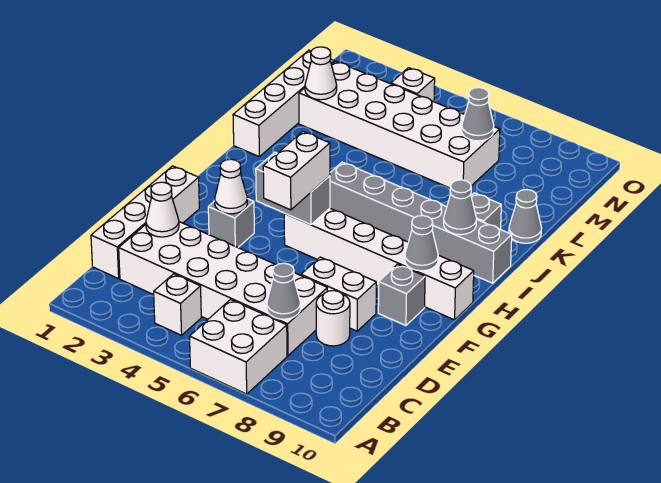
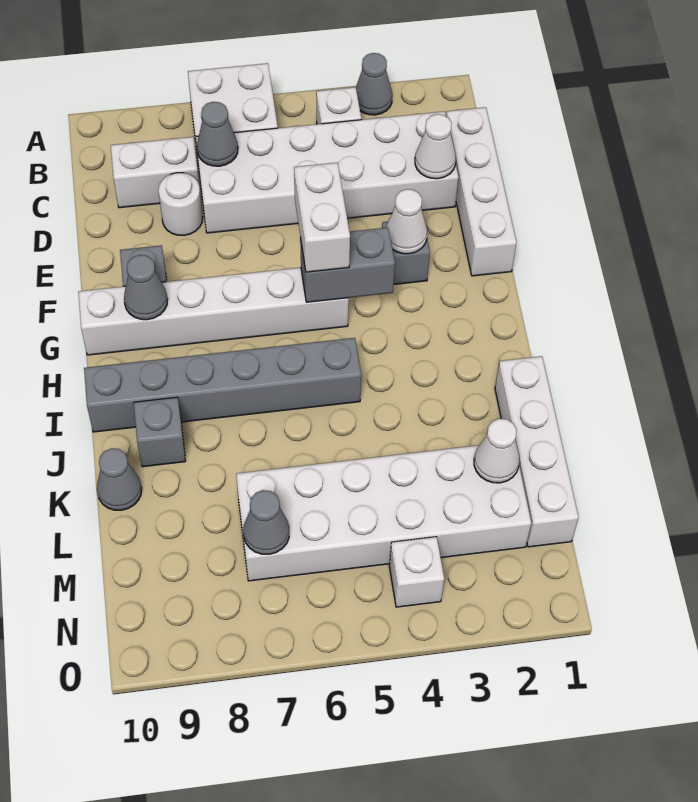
white 1x2 brick [301,257,376,331] -> white 1x2 brick moved to [111,137,199,208]
grey 1x1 cone [444,180,477,235] -> grey 1x1 cone moved to [356,53,392,115]

